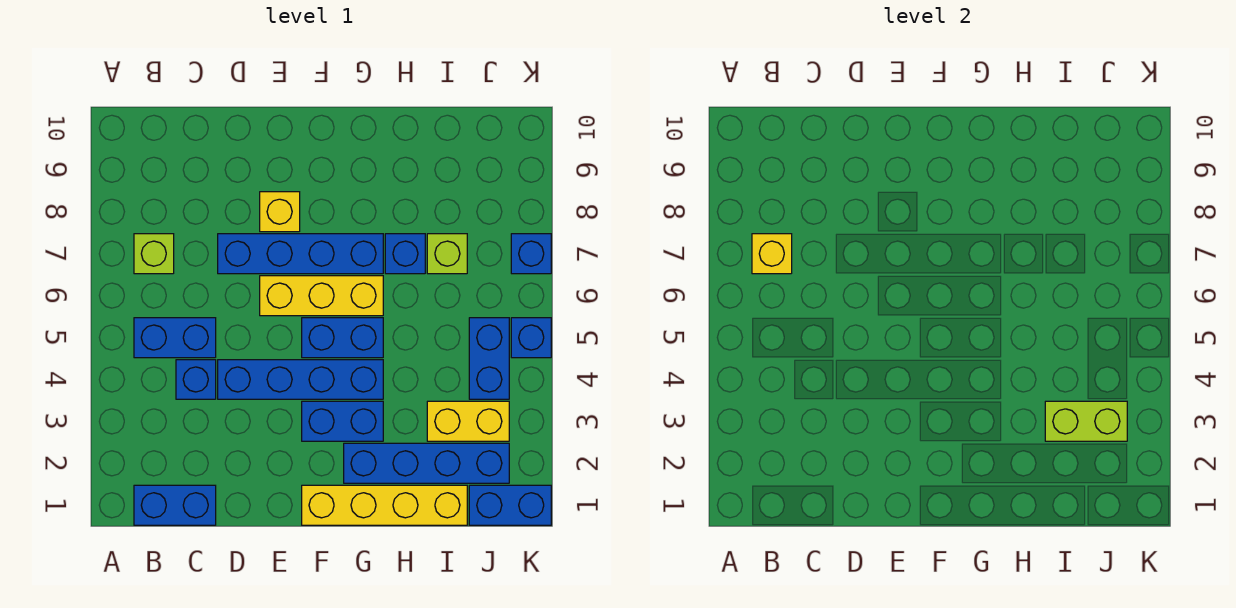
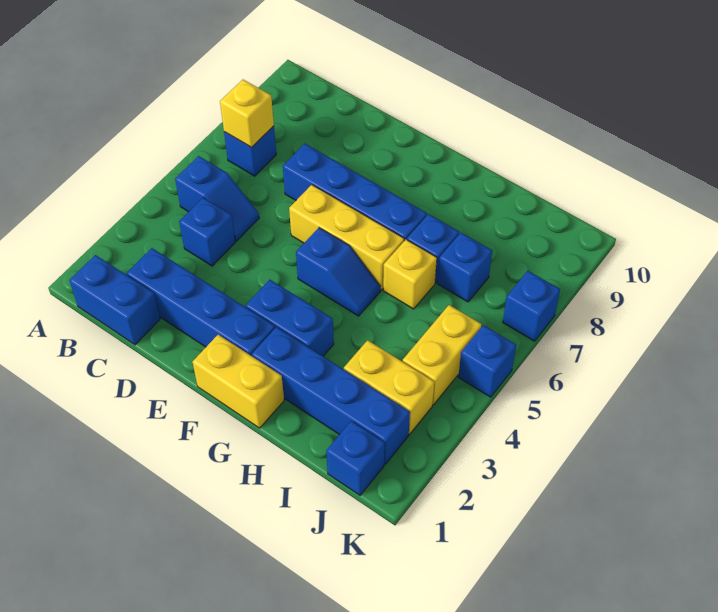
blue 1x2 brick [134,318,216,358] -> blue 1x2 slope [175,156,259,241]
lime 1x1 brick [134,234,174,274] -> blue 1x1 brick [224,126,276,176]
blue 1x4 brick [218,360,383,399] -> blue 1x4 brick moved to [127,248,275,356]
yellow 1x1 brick [260,192,300,232] -> yellow 1x1 brick moved to [383,240,437,309]
yellow 1x4 brick [302,485,467,525] -> yellow 1x2 brick [192,335,284,428]
blue 1x2 brick [302,318,383,358] -> blue 1x2 slope [296,228,381,316]
lime 1x2 brick [1045,401,1127,441] -> none
lime 1x1 brick [427,234,467,274] -> blue 1x1 brick [438,233,492,302]
blue 1x2 brick [469,485,551,525] -> blue 1x1 brick [326,421,385,495]
blue 1x2 brick [469,318,509,399] -> yellow 1x2 brick [403,305,481,405]

